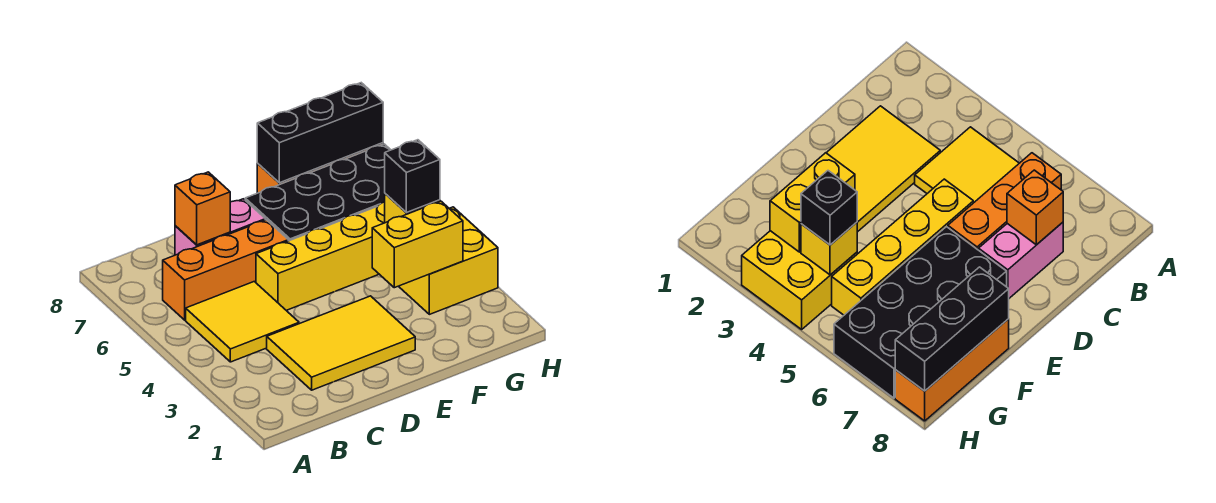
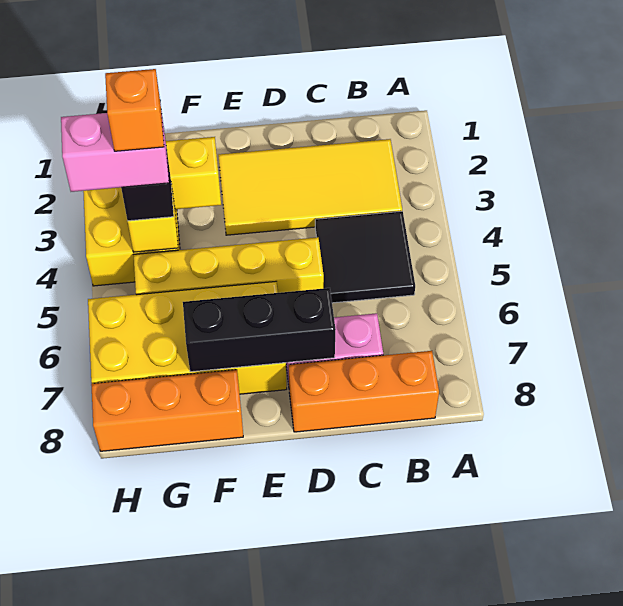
yellow 2x2 tile [186,282,299,362] -> black 2x2 tile [315,211,415,303]
orange 1x3 brick [163,220,288,320] -> orange 1x3 brick moved to [289,351,439,432]
yellow 2x3 tile [267,296,415,390] -> yellow 2x4 tile [218,139,402,235]
orange 1x1 brick [175,172,230,245] -> orange 1x1 brick moved to [105,69,164,151]
black 2x4 brick [245,144,390,241] -> yellow 2x4 brick [88,282,287,394]
black 1x3 brick [257,83,383,183] -> black 1x3 brick moved to [183,288,336,372]
none -> pink 1x2 brick [61,111,169,192]

